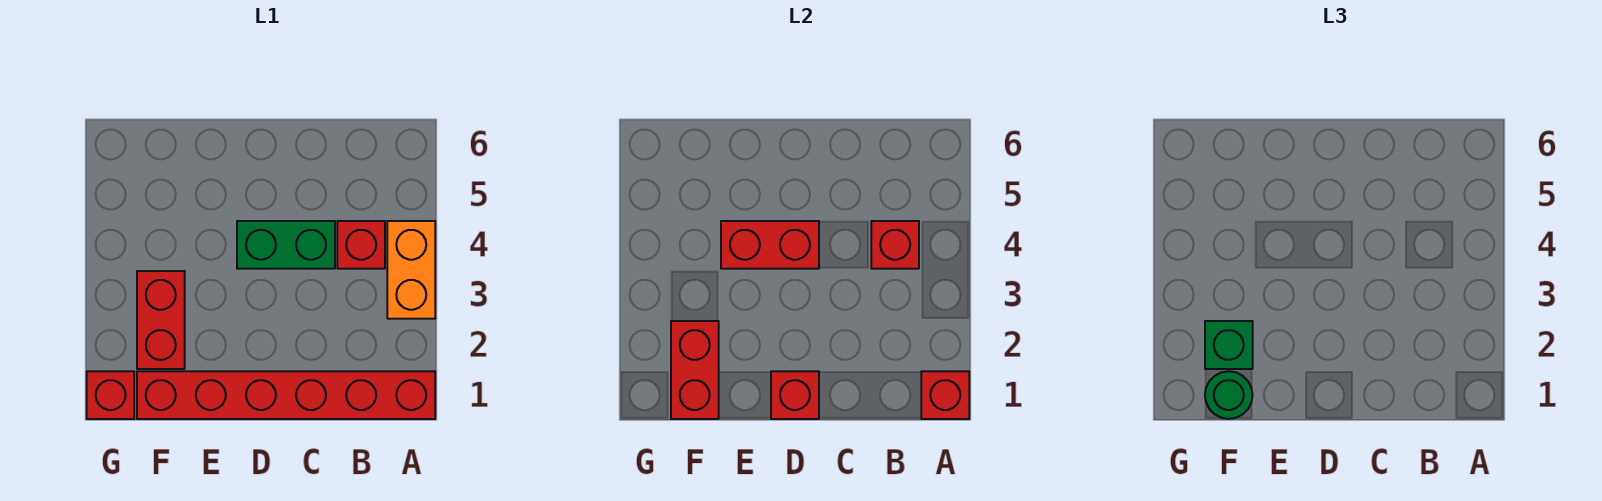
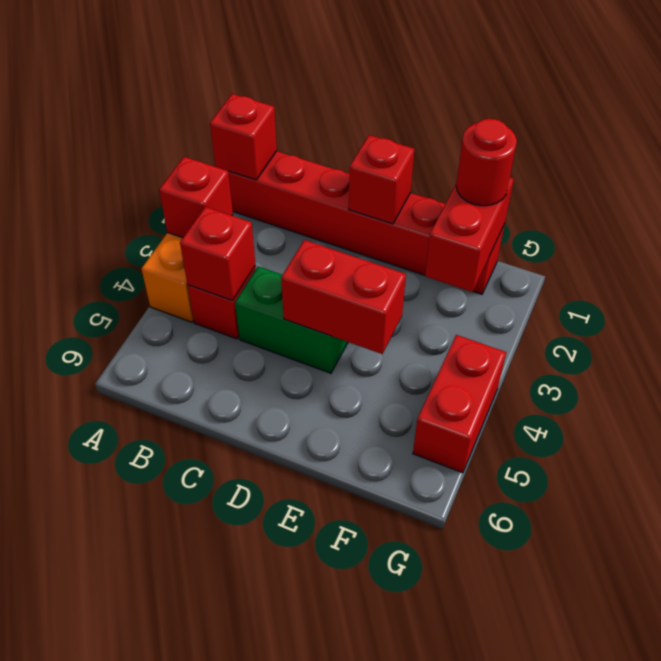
green 1x1 round brick [1205,371,1253,419] -> red 1x1 round brick [456,119,517,206]
red 1x2 brick [137,271,185,369] -> red 1x2 brick moved to [413,335,506,473]
green 1x1 brick [1205,321,1253,369] -> none
red 1x1 brick [87,371,134,419] -> red 1x1 brick moved to [159,157,233,238]

